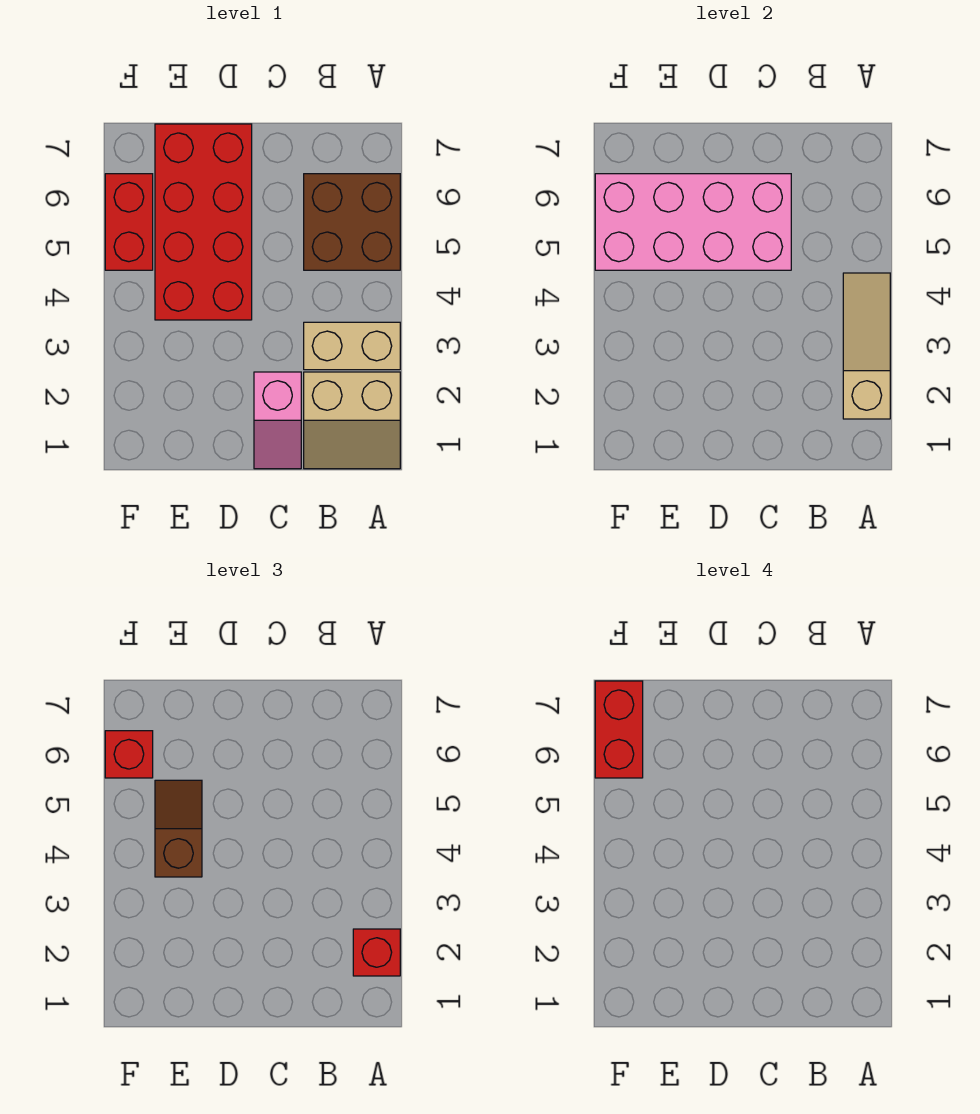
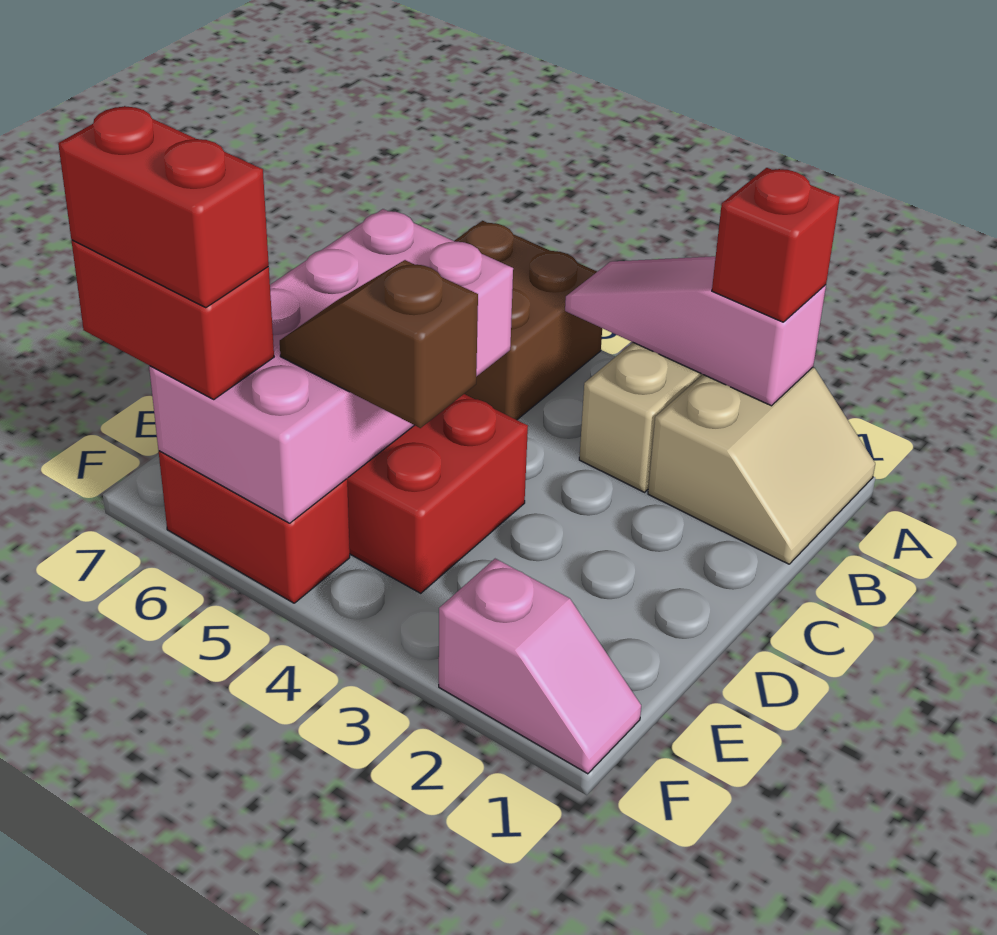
tan 1x3 slope [843,273,890,419] -> pink 1x3 slope [565,256,826,406]
pink 1x2 slope [254,372,301,469] -> pink 1x2 slope moved to [439,559,641,774]
red 1x1 brick [105,731,153,778] -> red 1x2 brick [72,240,274,399]

